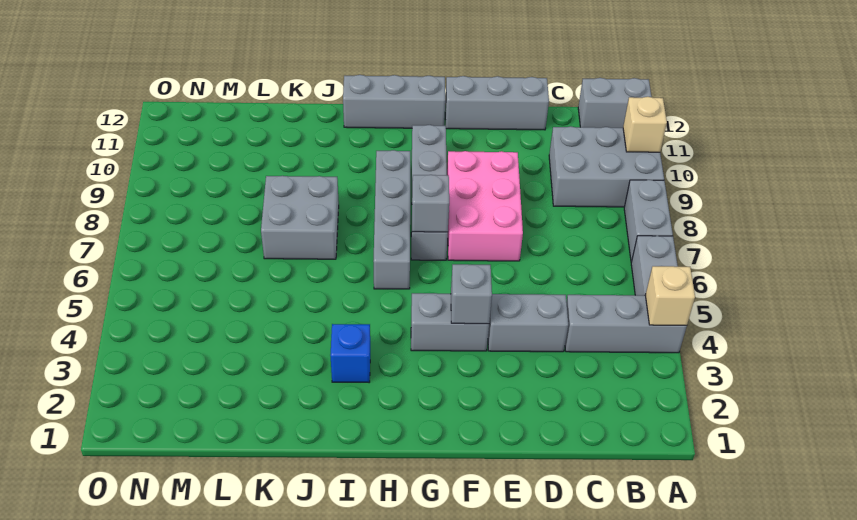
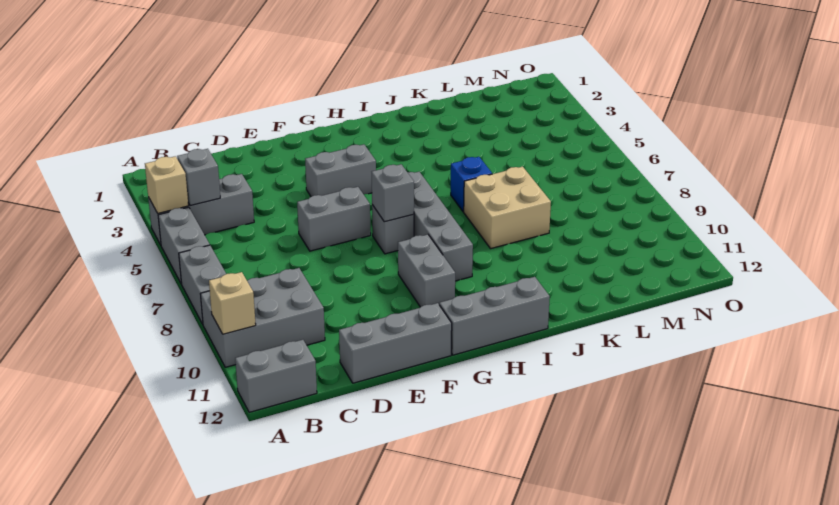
grey 1x2 brick [488,294,568,352] -> grey 1x2 brick moved to [297,187,371,251]
pink 2x3 brick [447,151,523,261] -> none
grey 1x1 brick [451,264,492,324] -> grey 1x1 brick moved to [177,149,220,206]
blue 1x1 brick [330,324,370,382] -> blue 1x1 brick moved to [451,157,492,212]
grey 2x2 brick [261,176,339,259] -> tan 2x2 brick [464,167,551,249]

